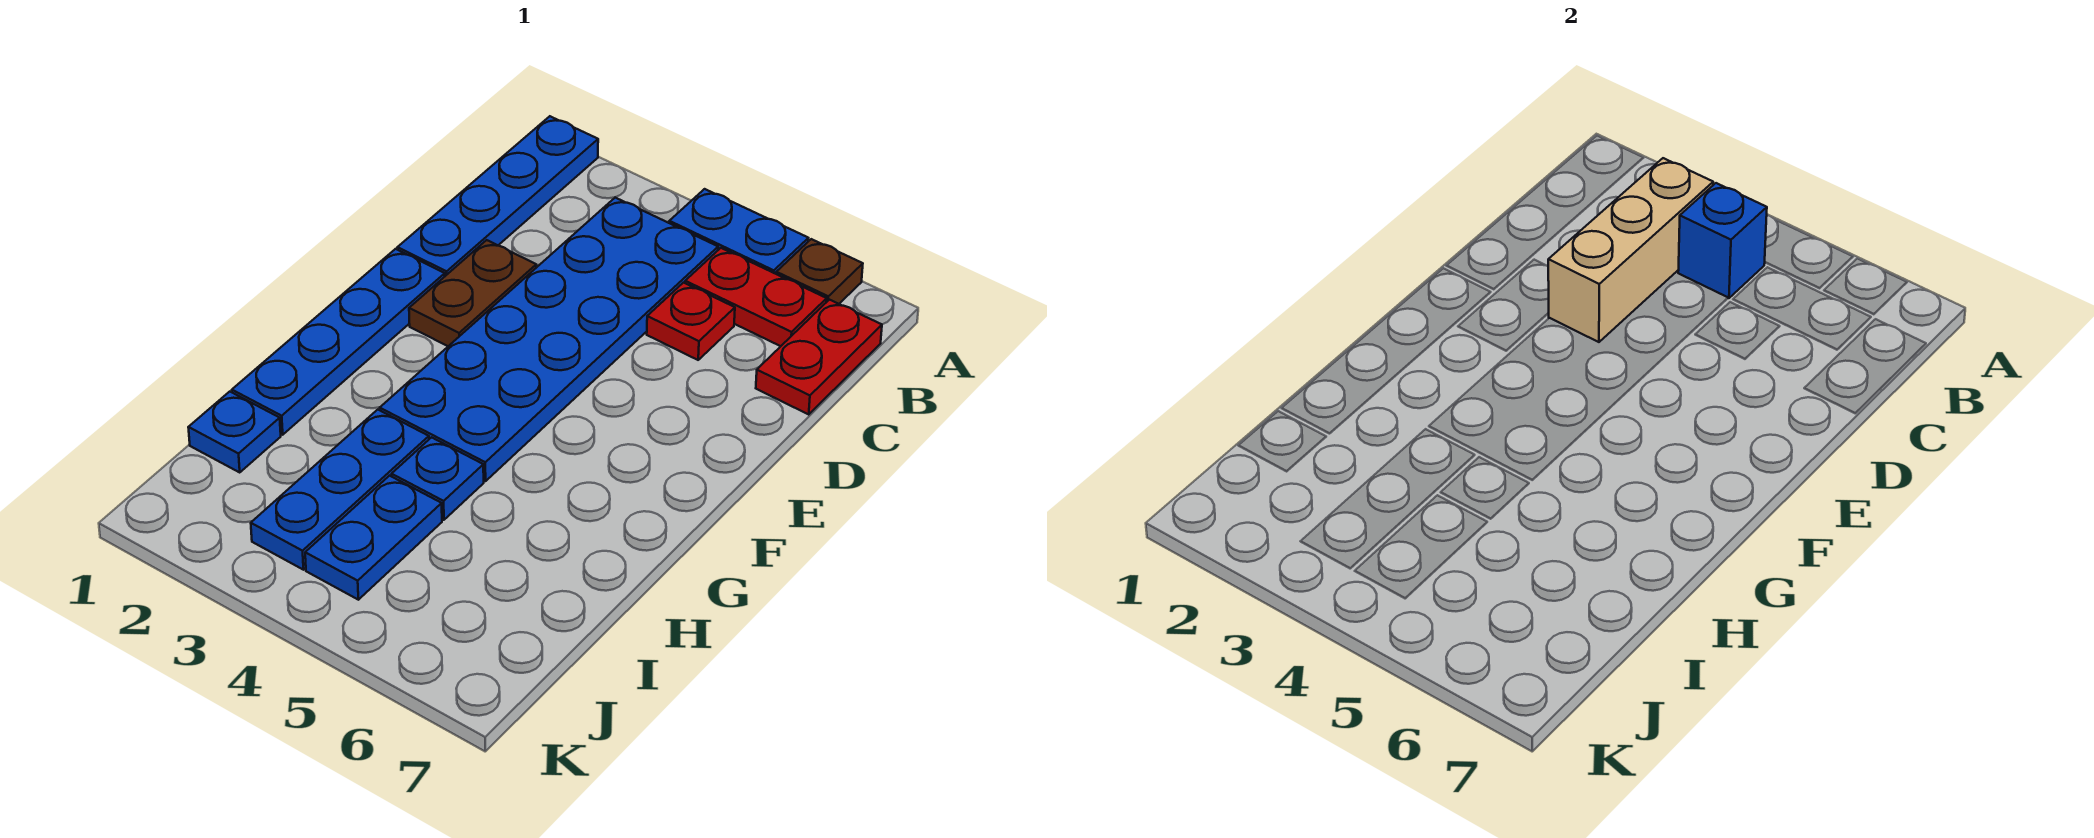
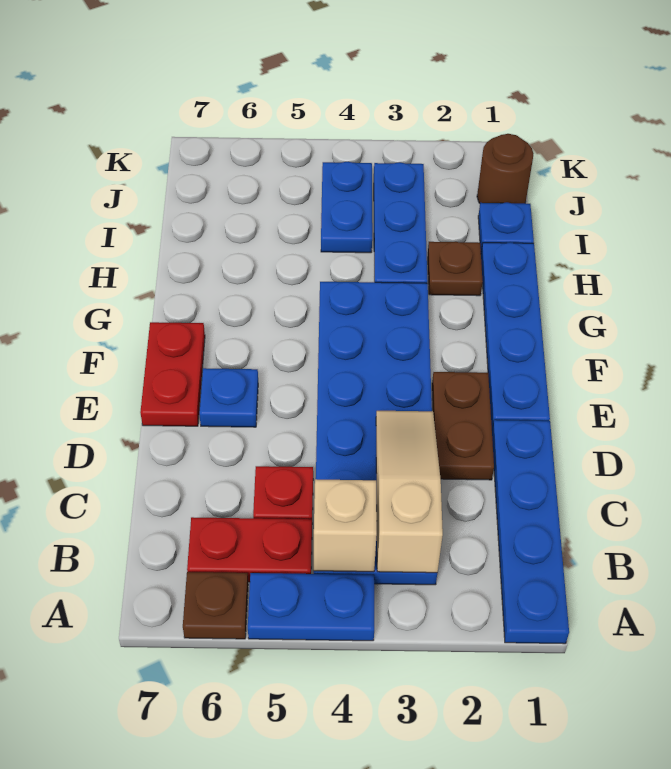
tan 1x3 brick [1548,158,1713,342] -> tan 1x3 slope [376,411,443,573]
blue 1x1 brick [1678,183,1767,298] -> tan 1x1 brick [314,479,377,572]
red 1x2 plate [756,300,882,414] -> red 1x2 plate moved to [140,322,205,426]
none -> brown 1x1 plate [428,242,483,296]
blue 1x1 plate [392,437,484,520] -> blue 1x1 plate moved to [199,368,258,427]
none -> brown 1x1 round brick [477,134,534,203]

